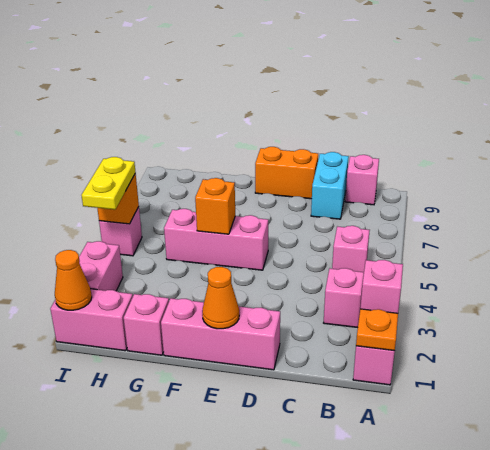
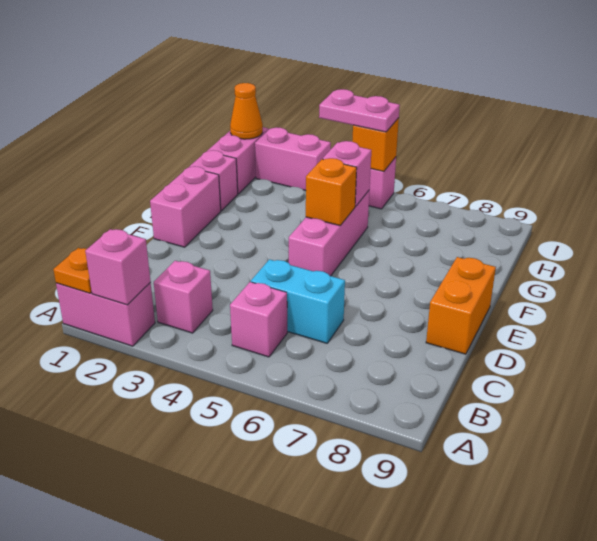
pink 1x1 brick [345,155,379,205] -> pink 1x1 brick moved to [323,141,371,207]
cyan 1x2 brick [311,152,349,219] -> cyan 1x2 brick moved to [251,259,345,343]
pink 1x3 brick [161,298,280,370] -> pink 1x2 brick [150,166,221,247]
orange 1x1 cone [202,267,239,329] -> none
yellow 1x2 plate [81,157,136,210] -> pink 1x2 plate [319,89,400,132]

